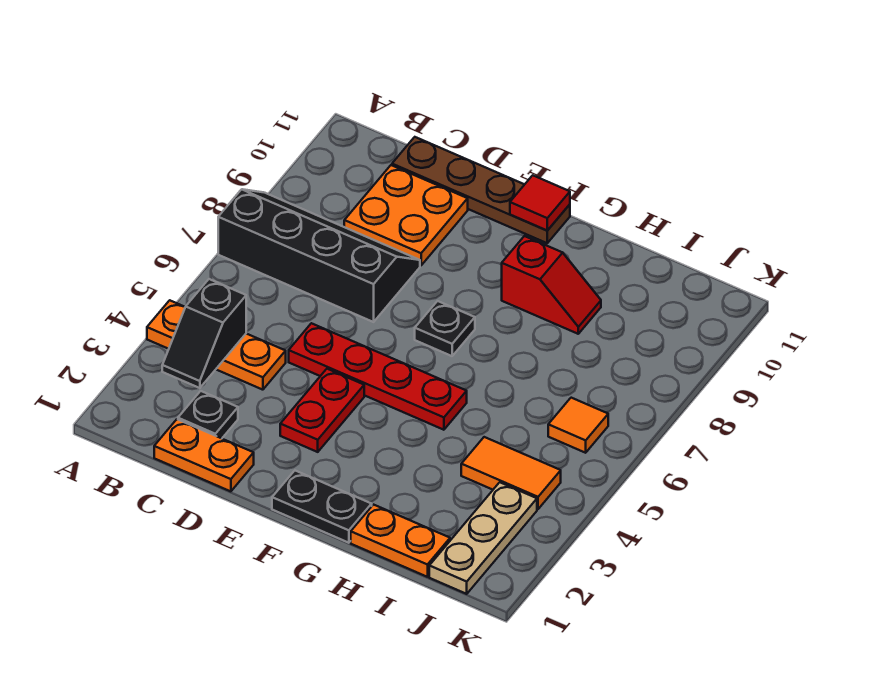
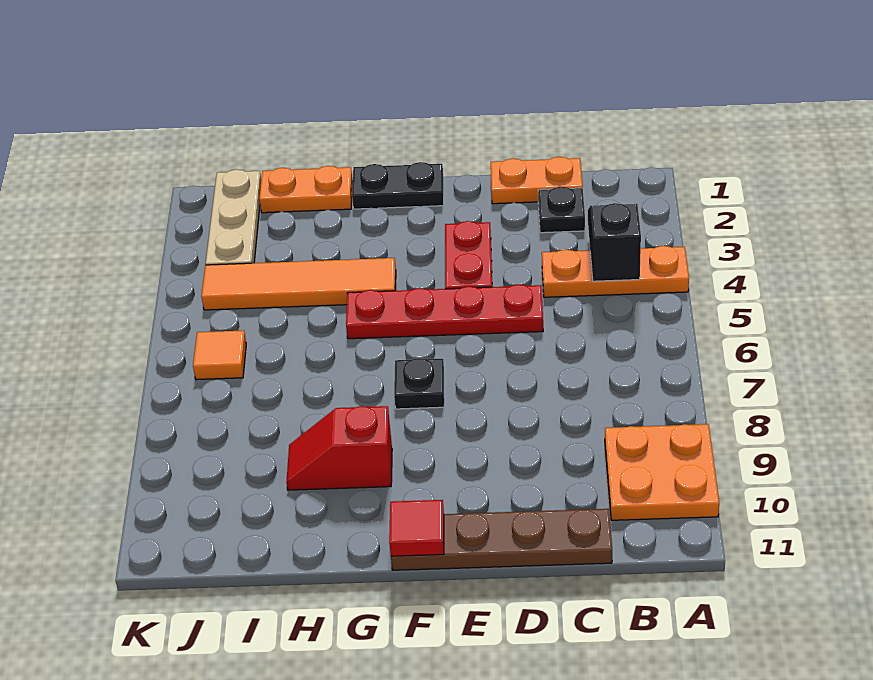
black 2x4 slope [218,189,420,322] -> none
orange 2x2 plate [344,165,468,265] -> orange 2x2 plate moved to [605,424,719,520]
orange 1x2 tile [461,437,561,509] -> orange 1x4 tile [201,258,396,310]

